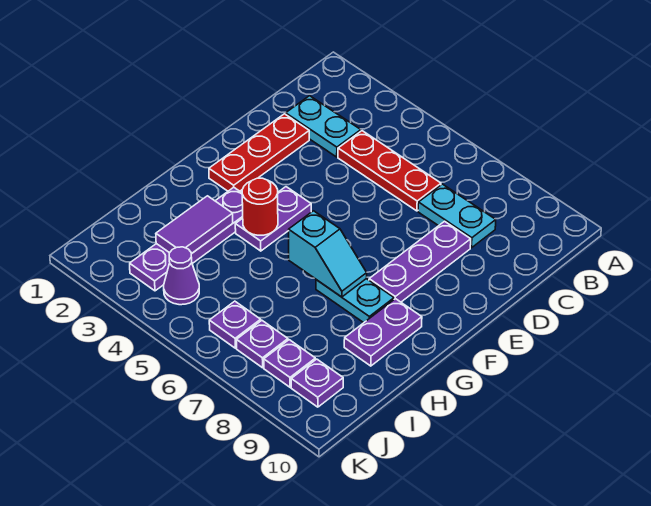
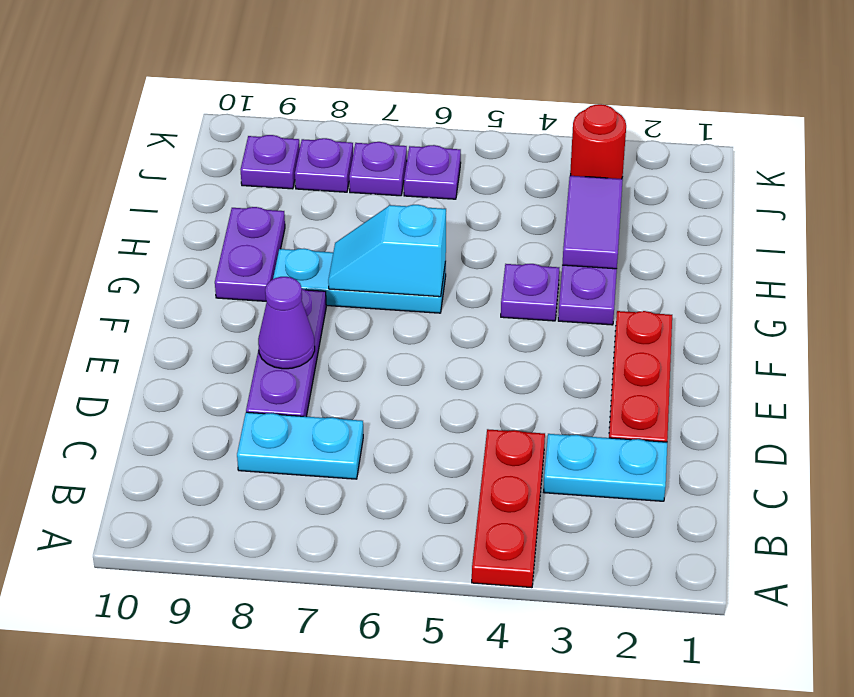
red 1x3 plate [338,131,441,211] -> red 1x3 plate turned to [472,429,545,588]
purple 1x2 plate [235,187,311,251] -> purple 1x1 plate [501,264,559,321]
red 1x1 round brick [242,178,278,235] -> red 1x1 round brick moved to [570,104,626,179]
cyan 1x2 plate [316,279,394,323] -> cyan 1x3 plate [273,249,446,313]
purple 1x1 cone [164,247,199,305] -> purple 1x1 cone moved to [258,277,315,369]

